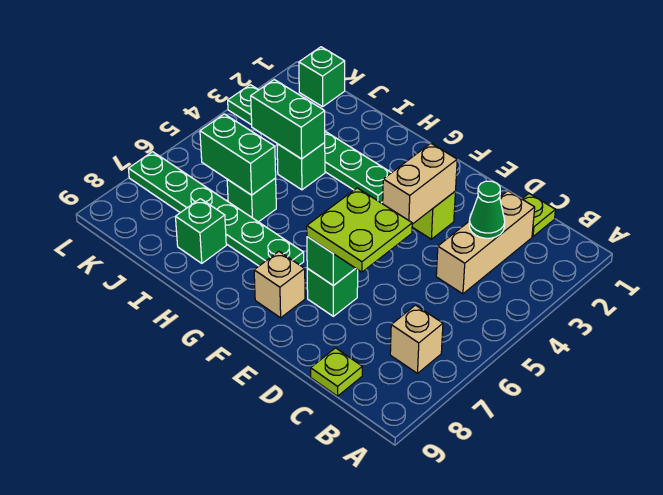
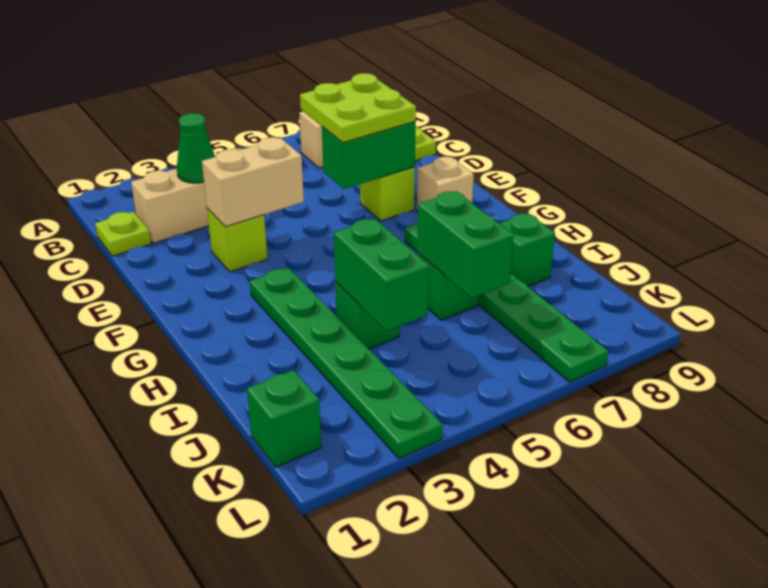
green 1x1 brick [307,269,358,316] -> lime 1x1 brick [360,167,415,221]

